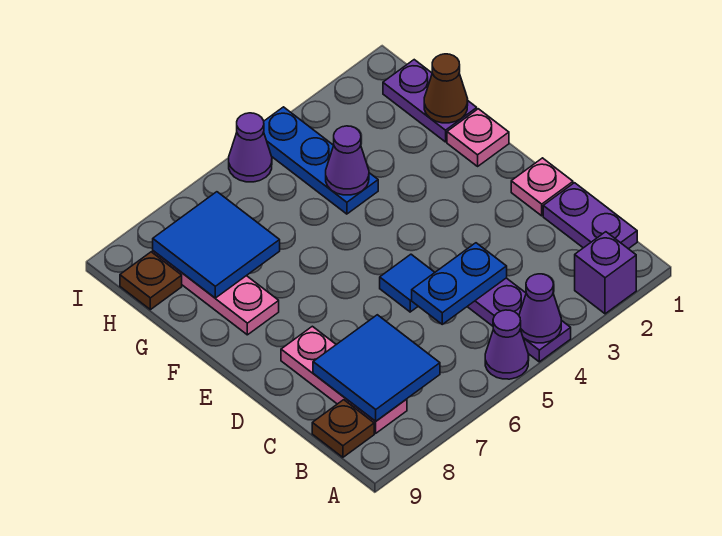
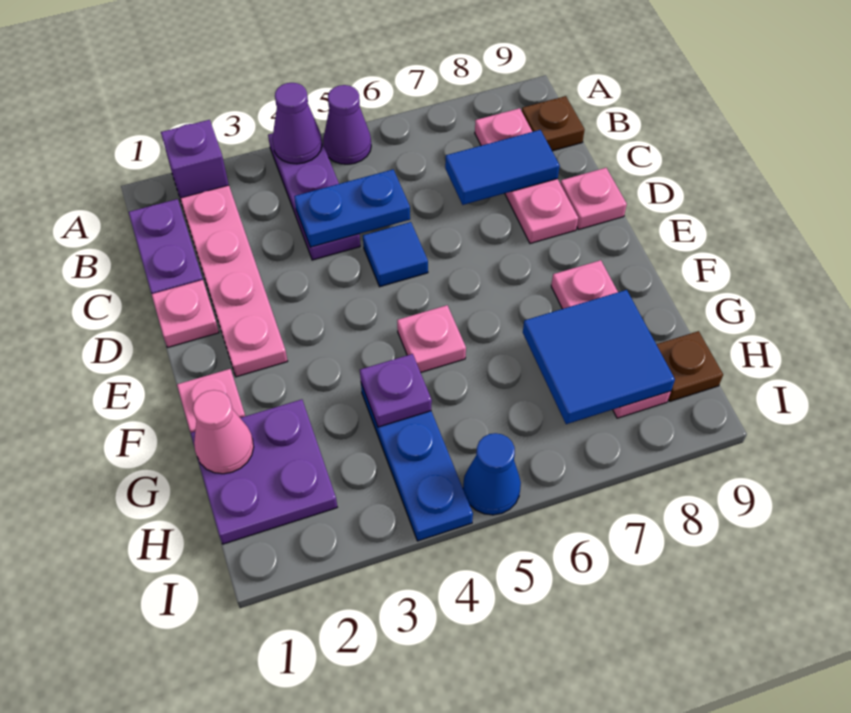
none -> pink 1x4 plate [180,185,288,377]
blue 2x2 tile [313,315,440,421] -> blue 1x2 tile [445,130,560,205]
none -> pink 1x1 plate [560,168,627,229]
none -> pink 1x1 plate [397,305,466,372]
purple 1x2 plate [383,60,477,142] -> purple 2x2 plate [191,399,337,544]
brown 1x1 cone [424,54,468,123] -> pink 1x1 cone [193,390,254,474]
purple 1x1 cone [326,126,369,195] -> purple 1x1 plate [360,354,432,427]
purple 1x1 cone [229,113,272,182] -> blue 1x1 cone [463,433,521,515]

